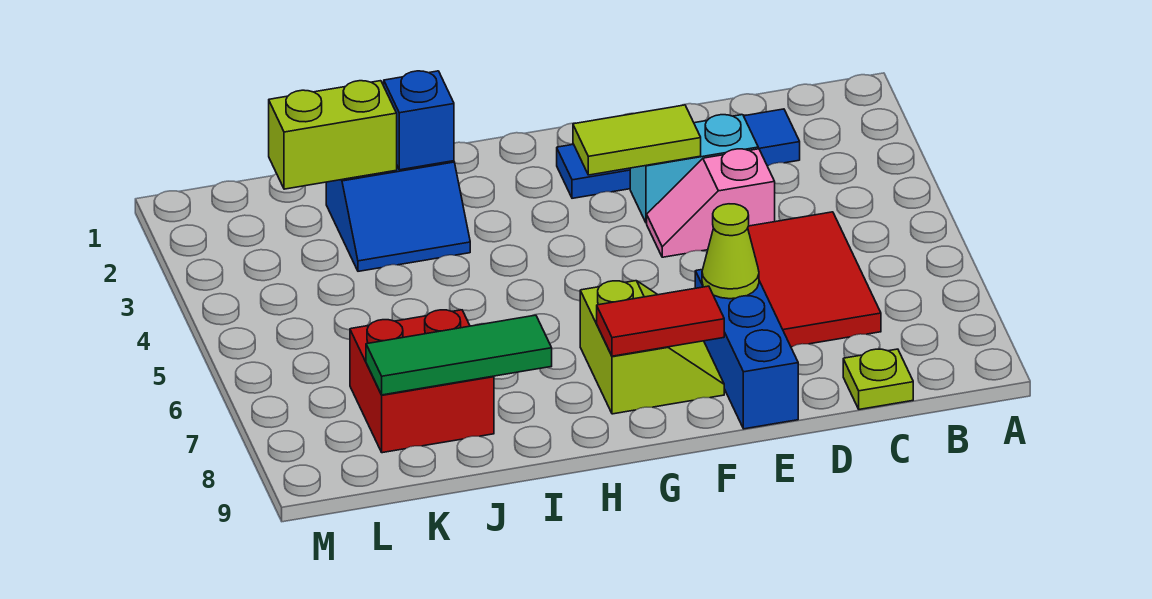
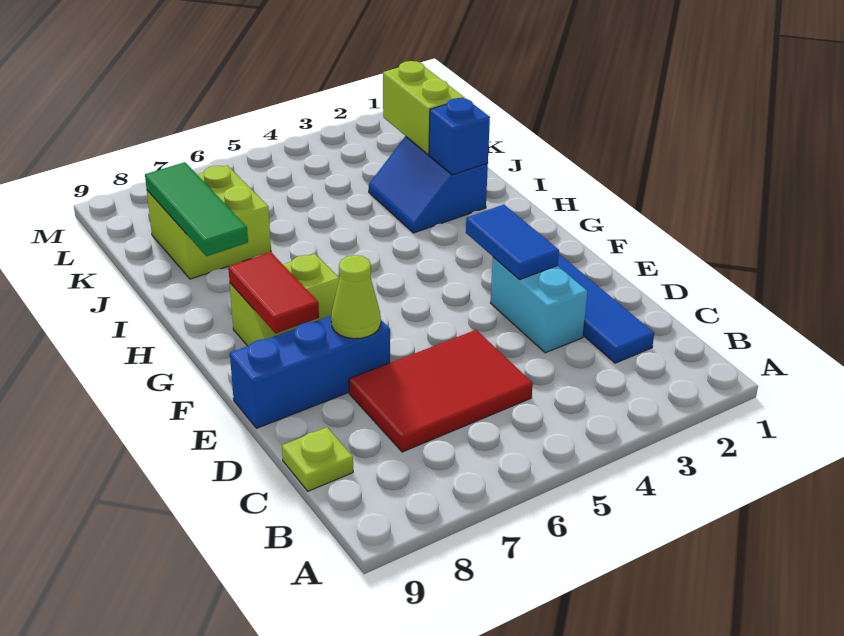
pink 1x2 slope [647,149,775,257] -> none
lime 1x2 tile [573,105,701,175] -> blue 1x2 tile [466,205,559,280]
red 2x2 brick [350,310,494,453] -> lime 2x2 brick [147,165,271,279]

